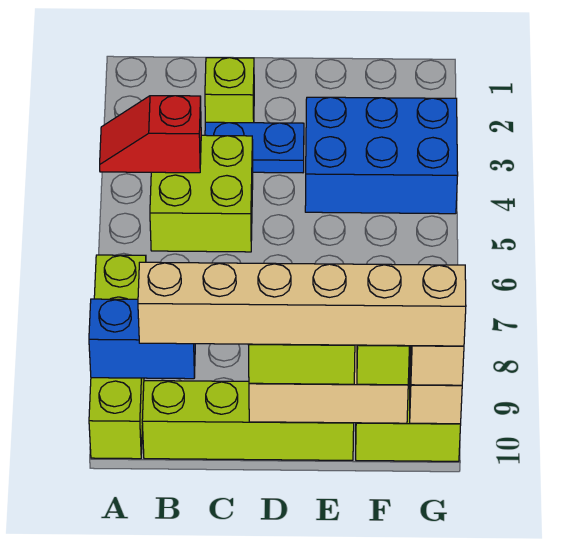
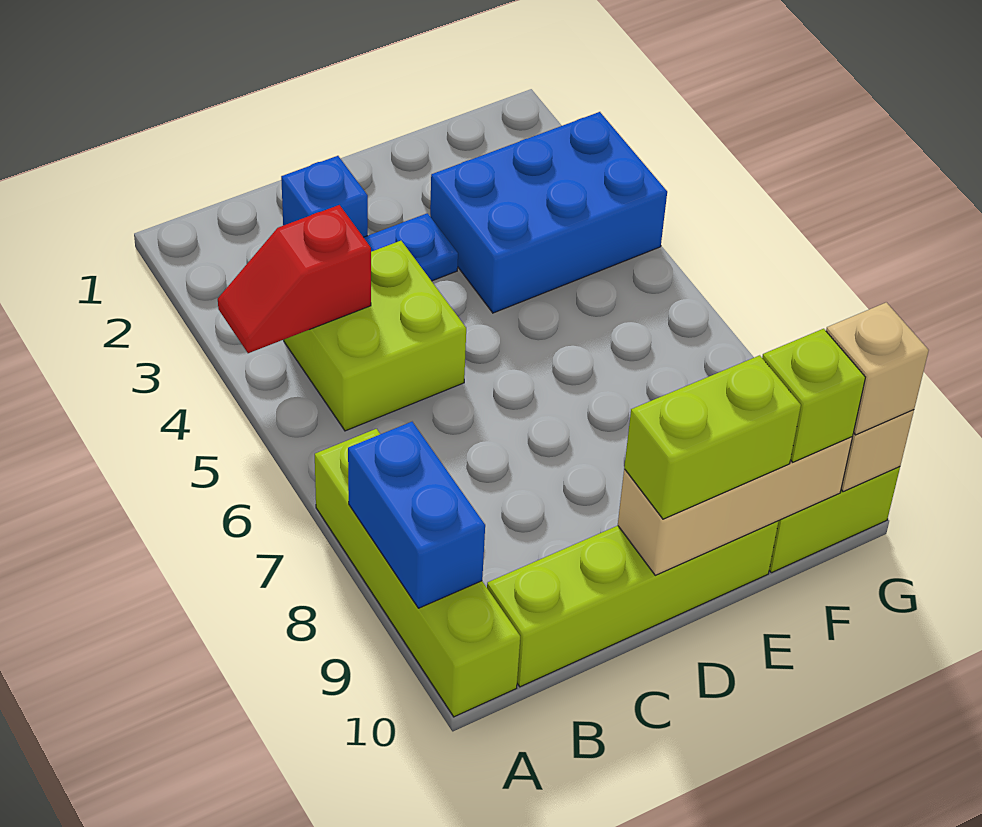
blue 1x2 brick [89,299,195,379] -> blue 1x2 brick turned to [348,422,485,608]
tan 1x6 brick [138,262,466,346] -> none
lime 1x1 brick [205,58,254,123] -> blue 1x1 brick [281,156,368,237]

